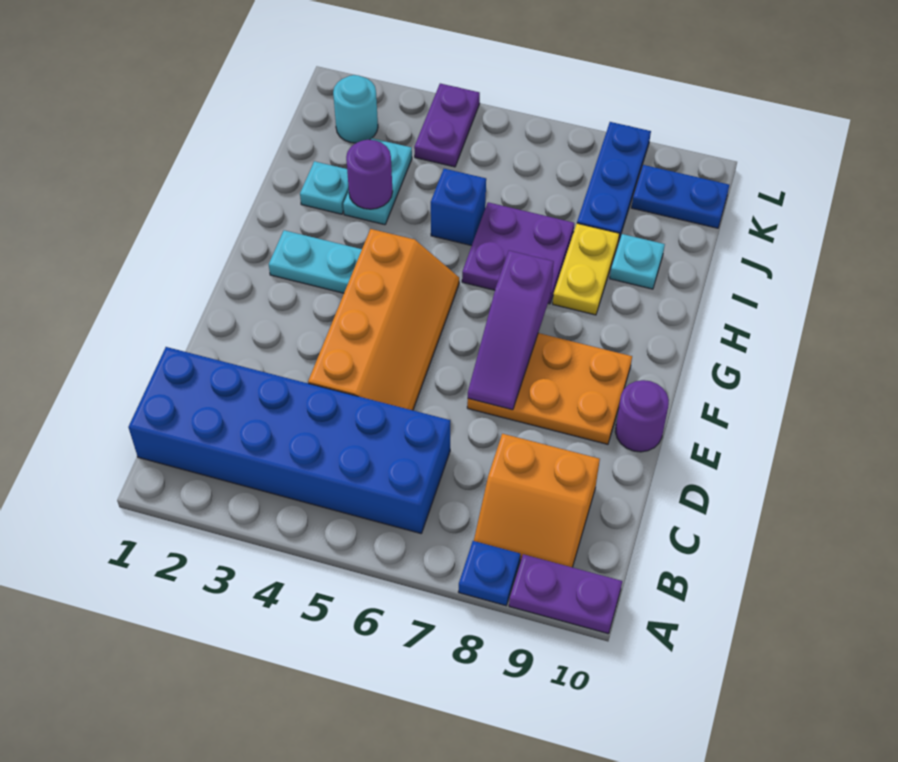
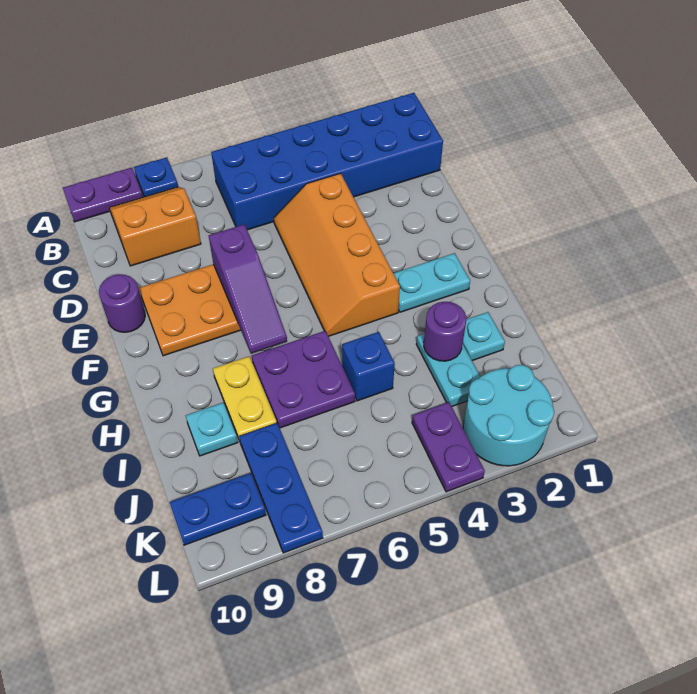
purple 1x3 slope [468,251,554,410] -> purple 1x3 slope turned to [209,225,287,353]
cyan 1x1 round brick [333,75,378,143] -> cyan 2x2 round brick [463,365,554,466]

